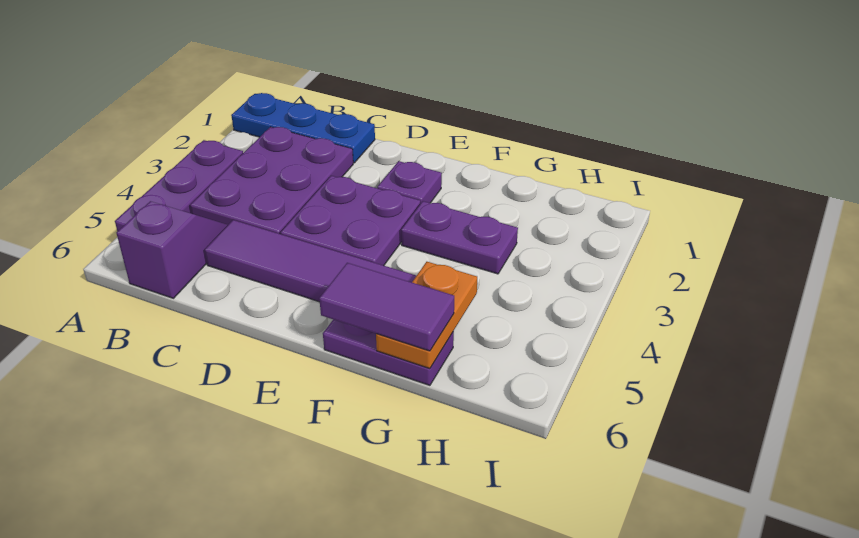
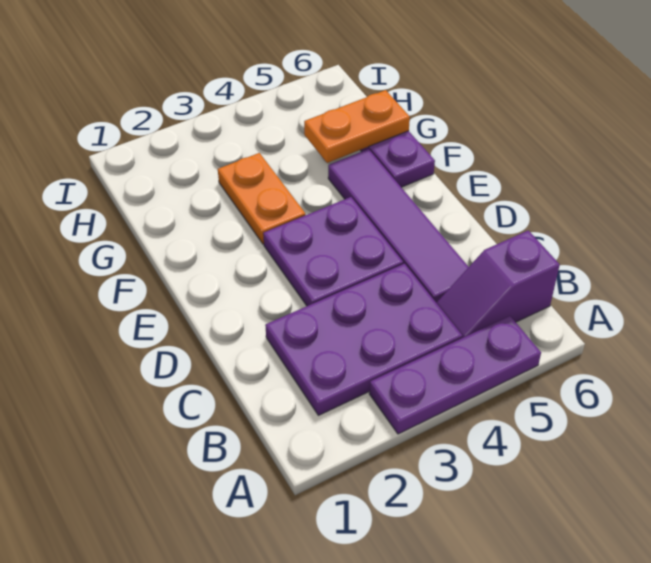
blue 1x3 plate [231,93,375,163] -> none
purple 1x1 plate [377,161,442,204] -> none
purple 1x2 plate [401,201,518,274] -> orange 1x2 plate [218,153,306,244]
purple 1x2 tile [319,263,454,351] -> none

